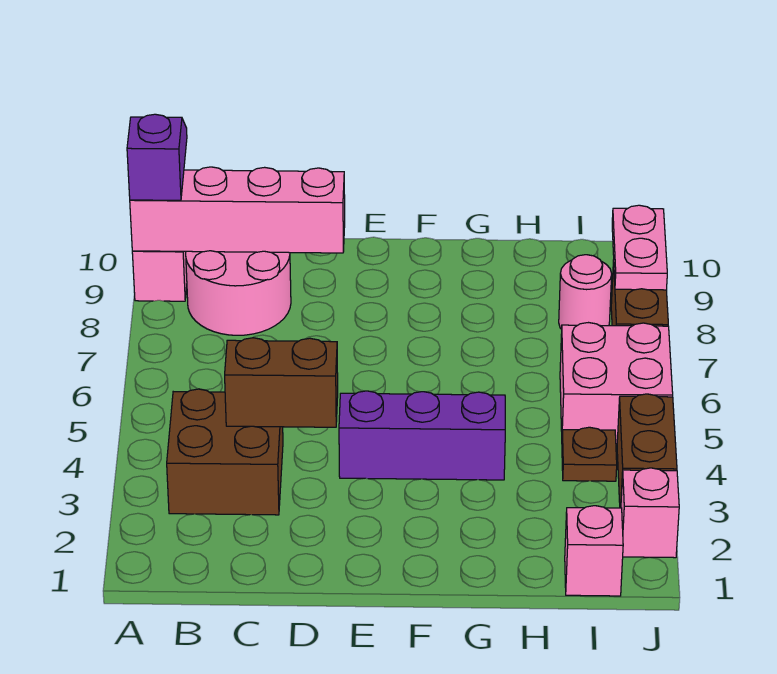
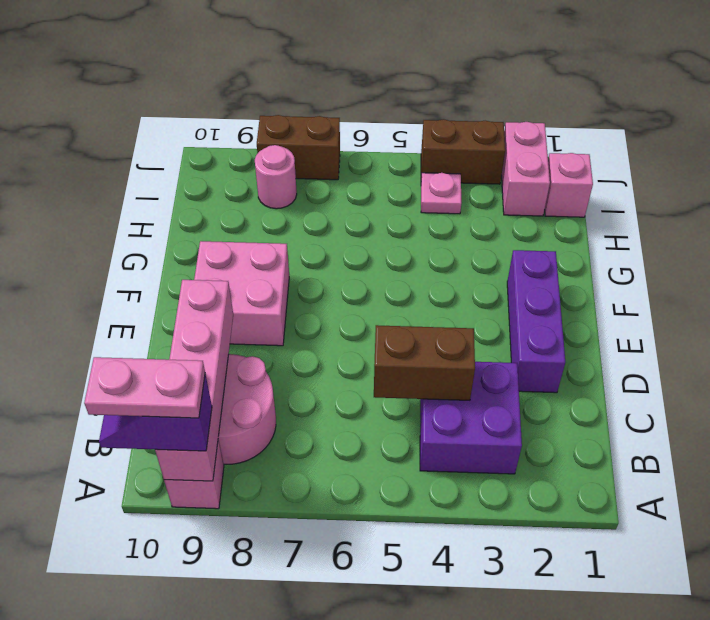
brown 2x2 brick [167,389,283,515] -> purple 2x2 brick [420,362,522,474]
brown 1x2 brick [225,338,338,427] -> brown 1x2 brick turned to [374,325,475,400]
purple 1x3 brick [339,391,505,480] -> purple 1x3 brick moved to [507,250,565,393]
brown 1x1 plate [562,427,617,481] -> pink 1x1 plate [421,173,461,214]
pink 2x2 brick [560,323,673,445] -> pink 2x2 brick moved to [194,241,289,346]
pink 1x1 brick [621,468,679,558] -> pink 1x2 brick [502,122,550,216]
pink 1x2 plate [612,205,667,290] -> pink 1x2 plate moved to [84,357,205,418]

